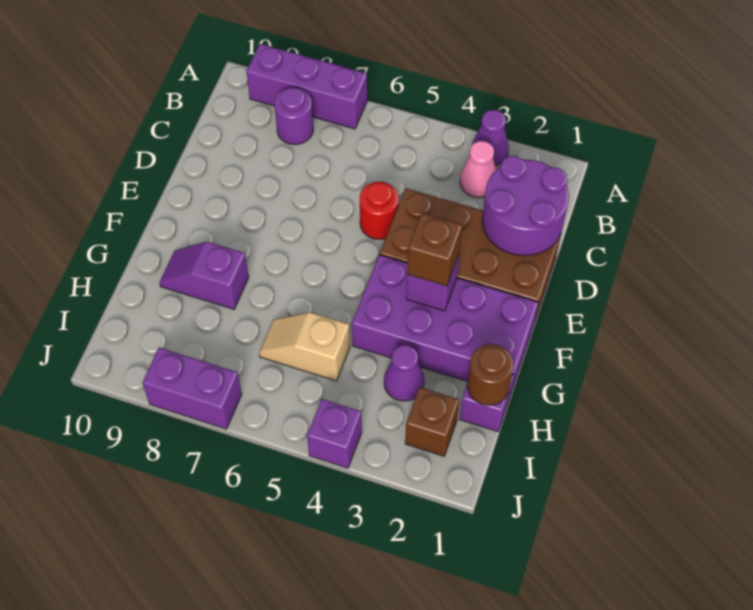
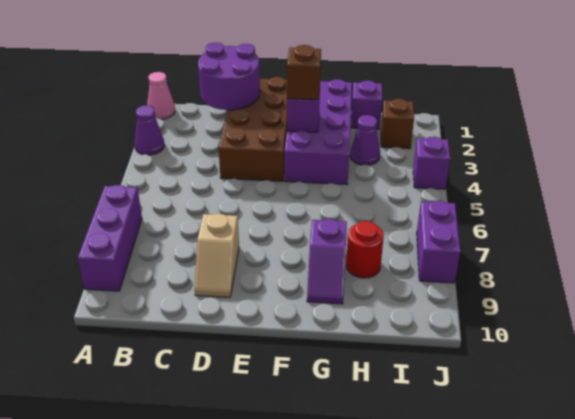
pink 1x1 cone [460,141,496,198] -> pink 1x1 cone moved to [147,72,175,119]
purple 1x1 round brick [274,87,313,145] -> none
red 1x1 round brick [360,181,399,240] -> red 1x1 round brick moved to [346,221,384,278]
brown 1x1 round brick [467,344,514,405] -> none
tan 1x2 slope [259,312,350,381] -> tan 1x2 slope moved to [195,213,239,297]

